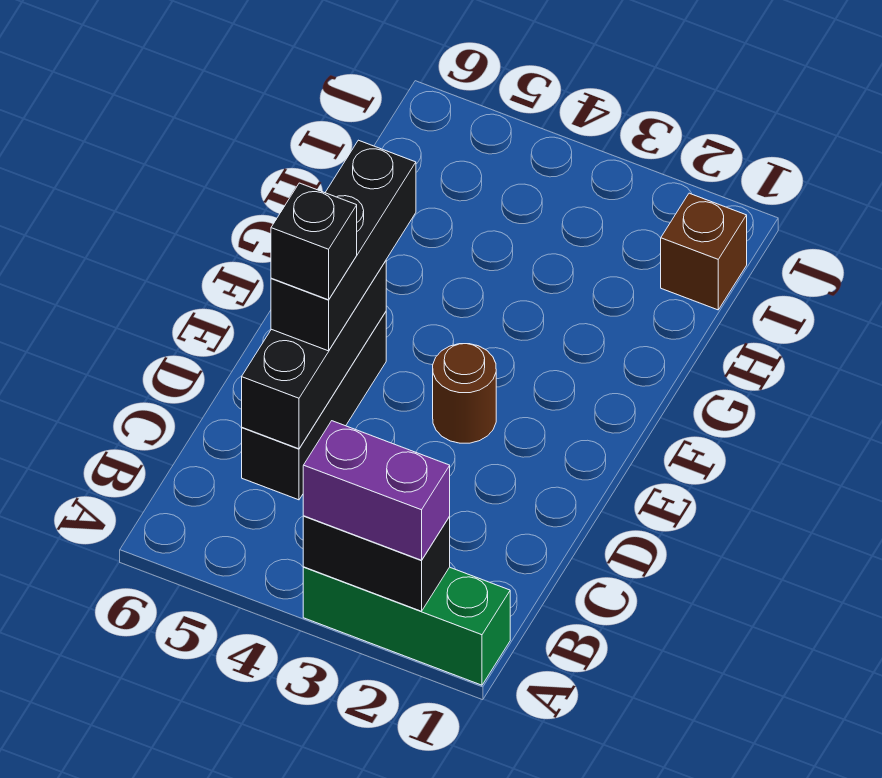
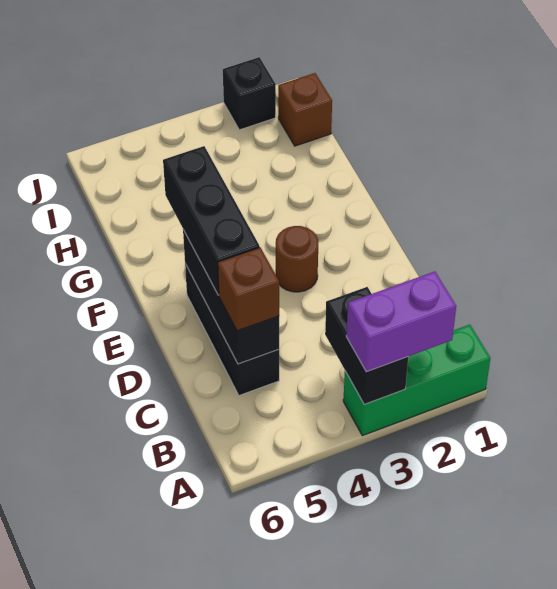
black 1x2 brick [303,516,450,611] -> black 1x2 brick turned to [325,287,408,404]
none -> brown 1x1 brick [218,248,279,331]
black 1x1 brick [271,183,357,300] -> black 1x1 brick moved to [223,57,276,130]

